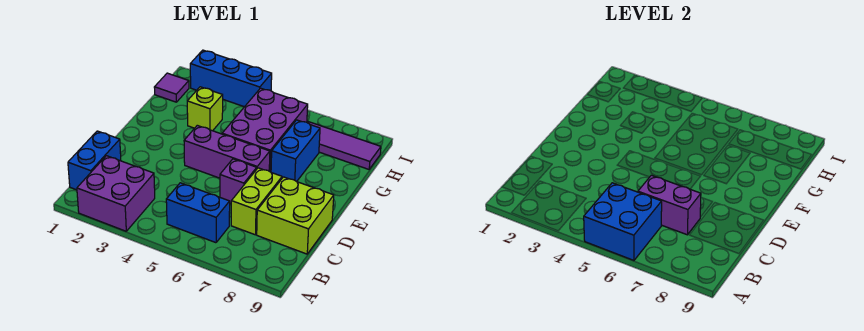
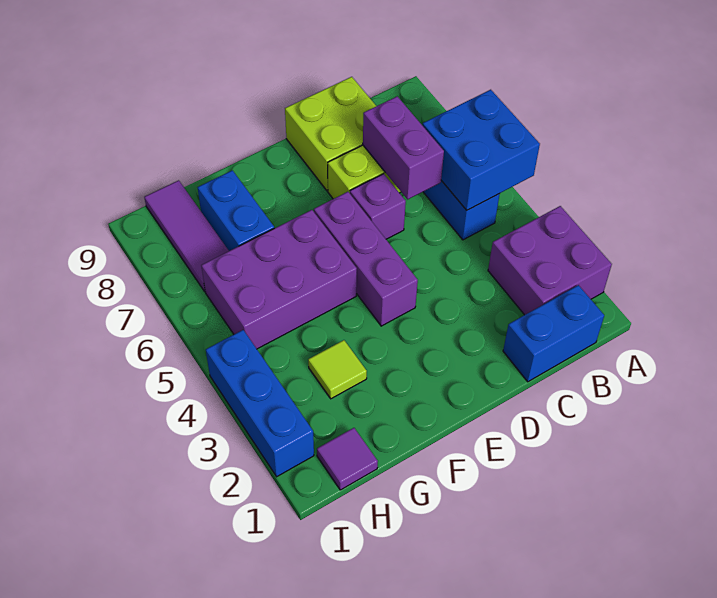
blue 1x2 brick [271,120,320,181] -> blue 1x2 brick turned to [198,170,274,251]
lime 1x1 brick [187,87,223,131] -> lime 1x1 tile [308,340,367,399]

